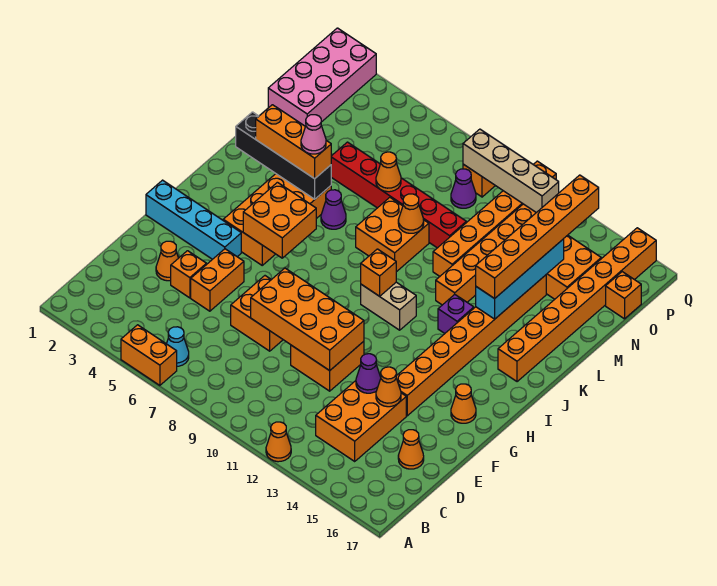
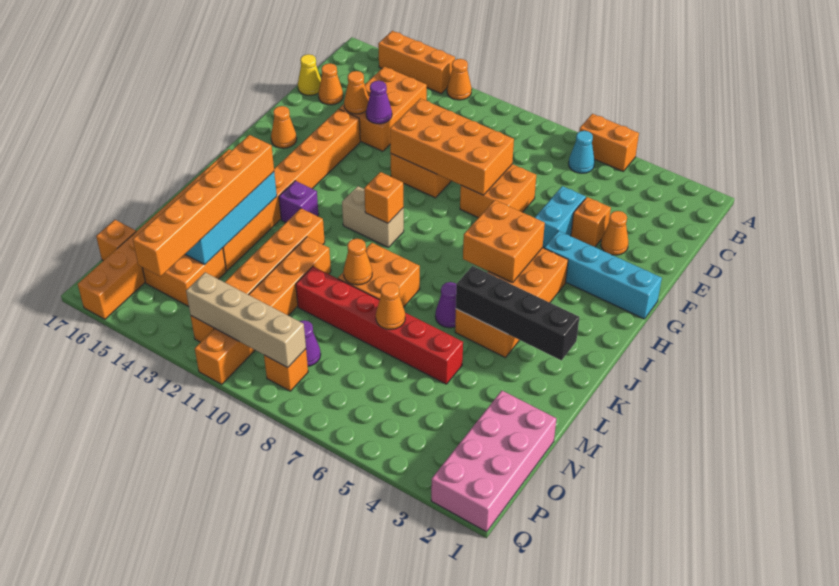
none -> yellow 1x1 cone [298,54,321,95]
orange 1x2 brick [191,249,244,311] -> cyan 1x2 brick [535,186,586,248]
orange 1x3 brick [256,105,331,179] -> orange 1x3 brick moved to [378,31,455,93]
pink 1x1 cone [301,115,326,154] -> none

